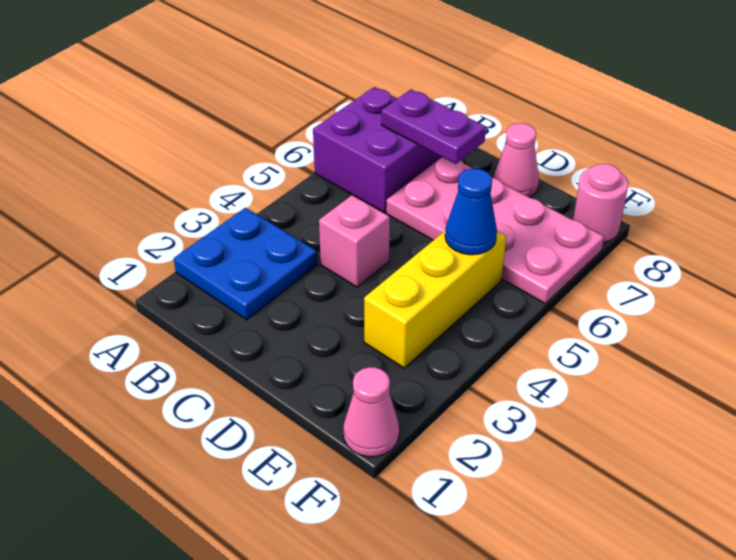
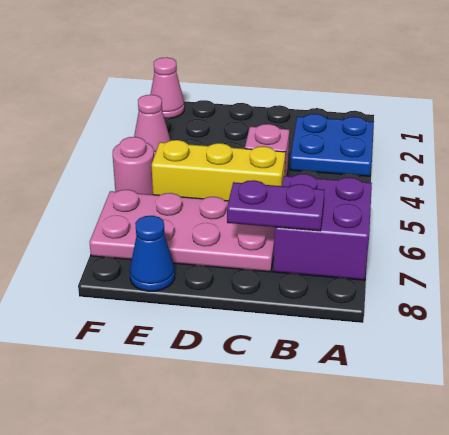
pink 1x1 cone [494,123,539,197] -> pink 1x1 cone moved to [134,95,171,156]
yellow 1x3 brick [364,231,506,368] -> yellow 1x3 brick turned to [152,140,286,201]
blue 1x1 cone [445,169,497,255] -> blue 1x1 cone moved to [130,216,175,291]
pink 1x1 round brick [573,164,628,242] -> pink 1x1 round brick moved to [113,137,154,195]

